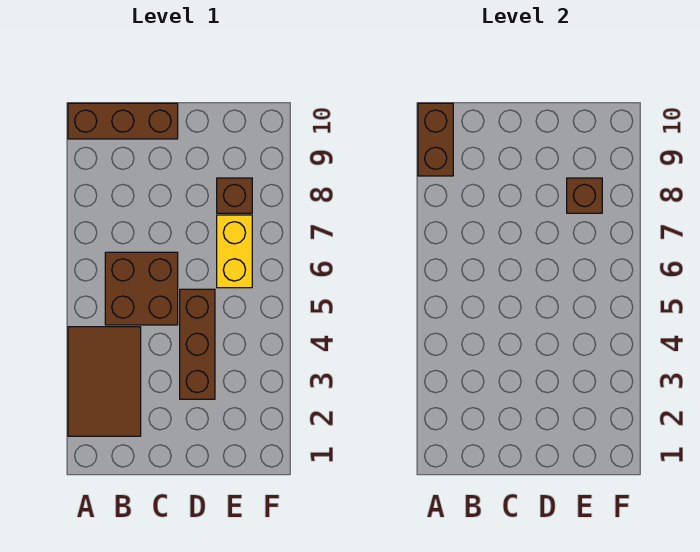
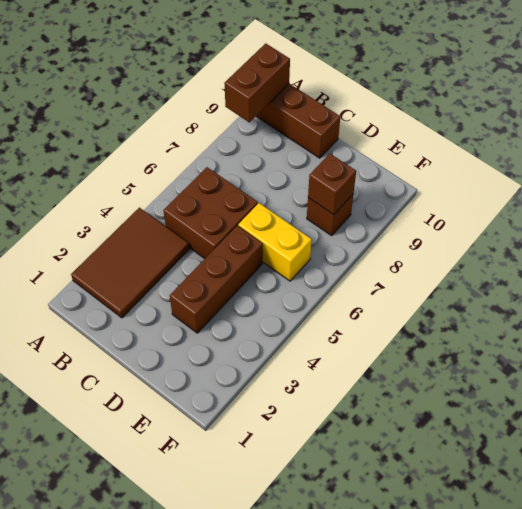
yellow 1x2 brick [217,215,252,288] -> yellow 1x2 brick turned to [238,203,312,281]

